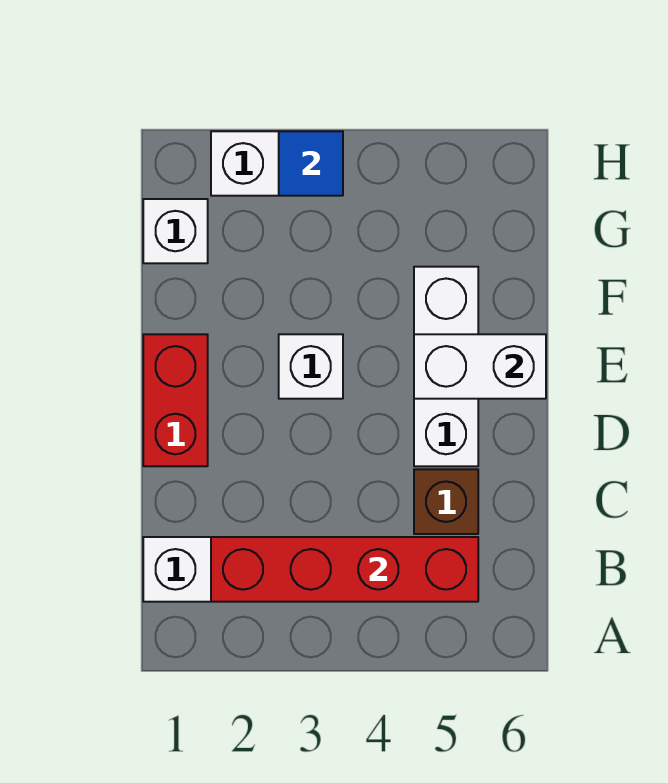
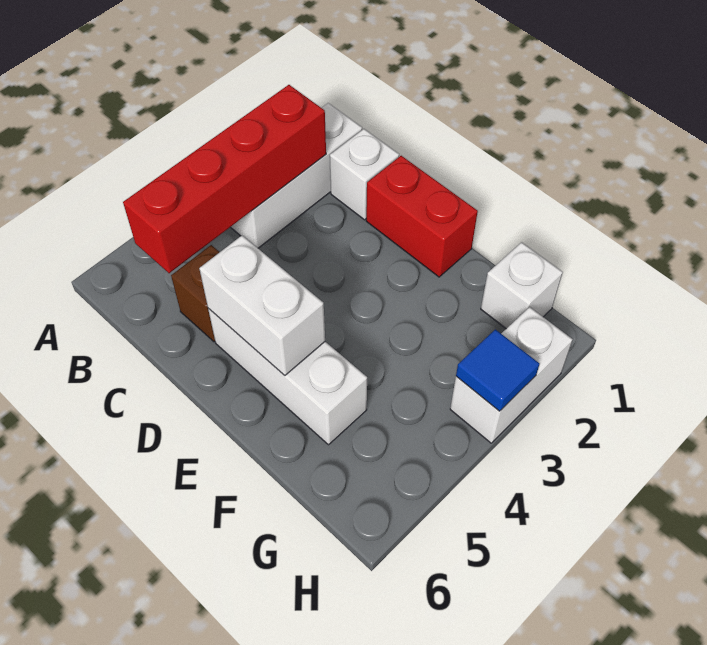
white 1x1 brick [279,334,343,399] -> white 1x1 brick moved to [330,129,399,220]
white 1x2 brick [414,334,546,399] -> white 1x2 brick turned to [199,236,325,375]

